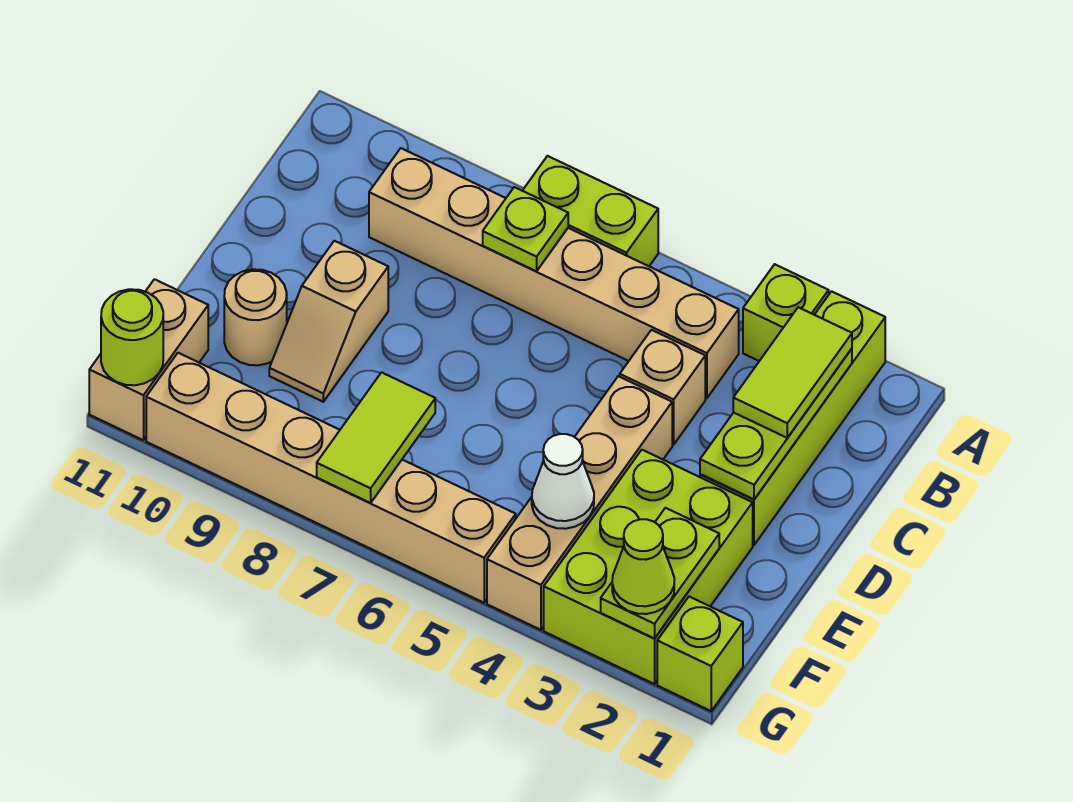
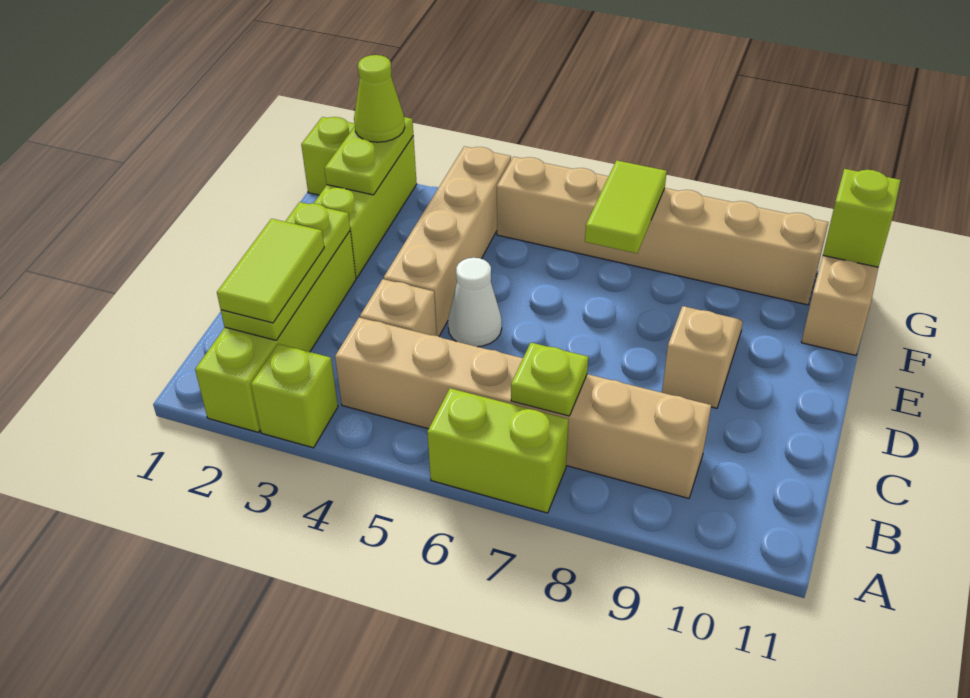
lime 2x3 brick [544,450,753,684] -> lime 1x3 brick [314,136,417,278]
tan 1x1 round brick [224,269,287,365] -> none
white 1x1 cone [532,434,594,529] -> white 1x1 cone moved to [448,258,502,347]
lime 1x1 round brick [101,289,163,385] -> lime 1x1 brick [823,169,901,267]

